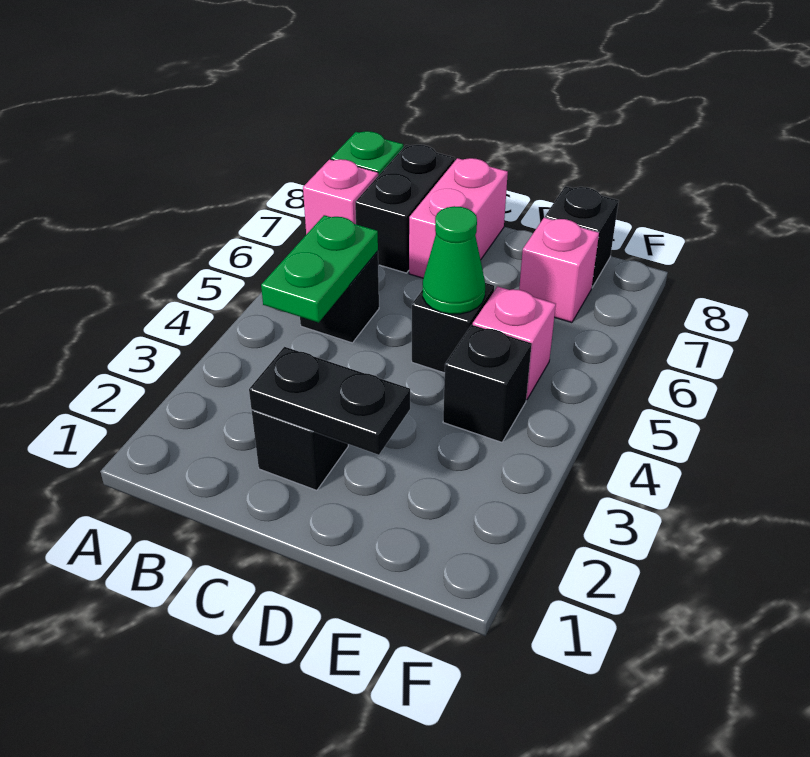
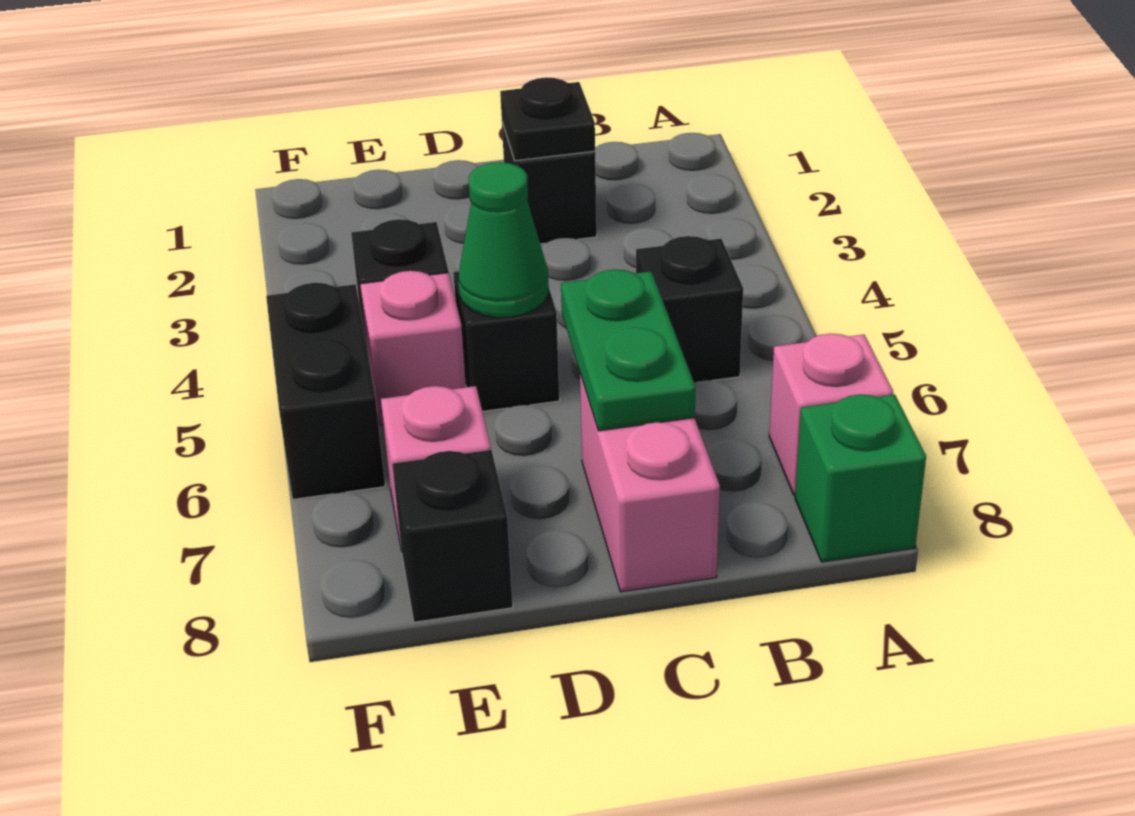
green 1x2 plate [261,215,378,323] -> green 1x2 plate moved to [561,269,696,431]
black 1x2 brick [355,145,455,273] -> black 1x2 brick moved to [266,283,385,499]
black 1x2 plate [249,347,410,455] -> black 1x1 plate [500,77,595,161]

